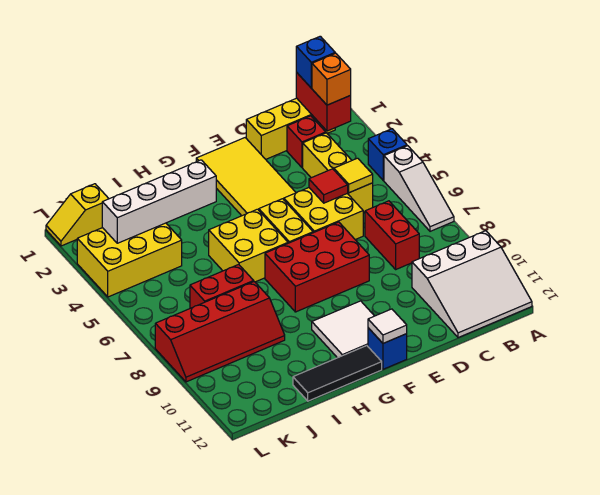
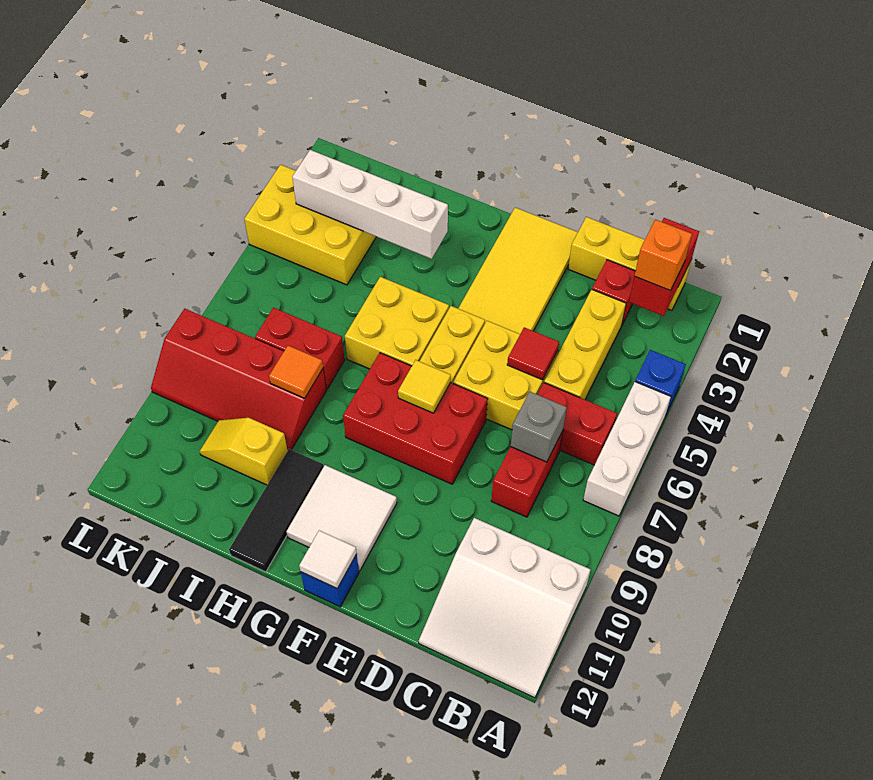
white 1x3 slope [384,146,454,231] -> white 1x3 brick [583,382,671,516]
blue 1x1 brick [296,36,335,88] -> none
none -> red 1x2 brick [537,383,617,465]
yellow 1x1 tile [334,158,373,193] -> yellow 1x1 tile moved to [398,360,451,413]
none -> grey 1x1 brick [511,392,567,462]
black 1x3 tile [293,346,382,401] -> black 1x3 tile turned to [229,449,323,572]
none -> orange 1x1 tile [269,346,323,398]
yellow 1x2 slope [46,184,109,246] -> yellow 1x2 slope moved to [200,418,288,485]

